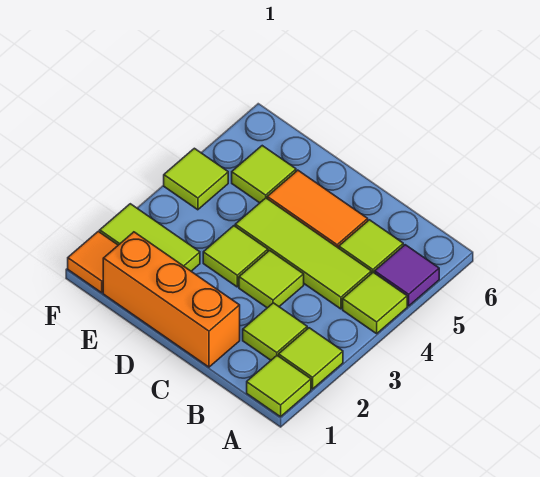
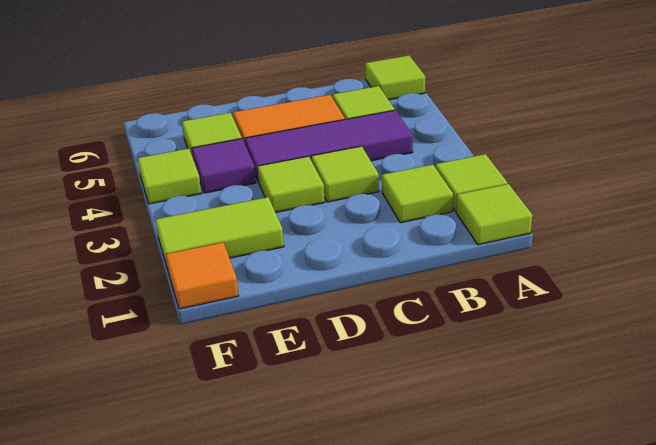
lime 1x1 tile [343,272,407,334] -> lime 1x1 tile moved to [365,55,425,100]
purple 1x1 tile [375,245,439,306] -> purple 1x1 tile moved to [192,139,256,193]
lime 1x3 tile [235,198,371,309] -> purple 1x3 tile [245,110,413,182]
orange 1x3 brick [103,232,240,367] -> none

